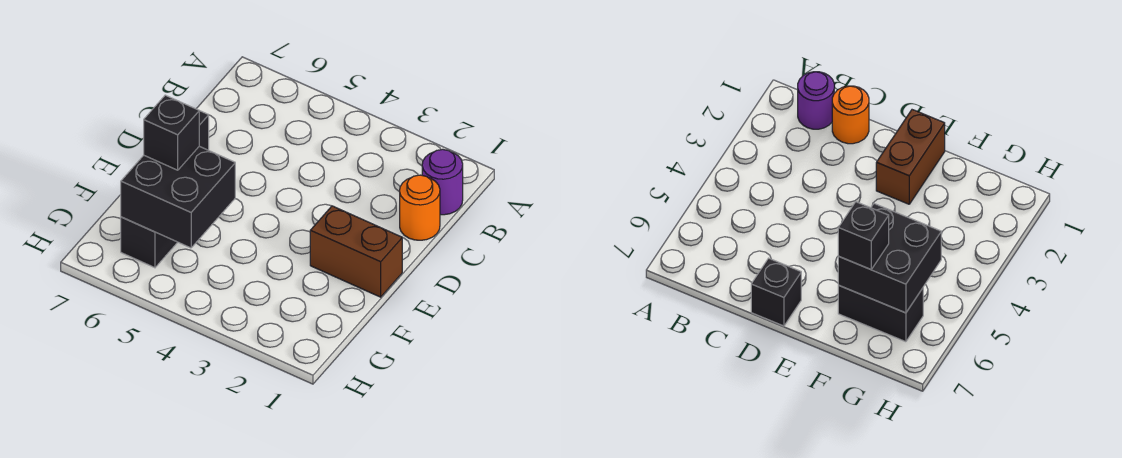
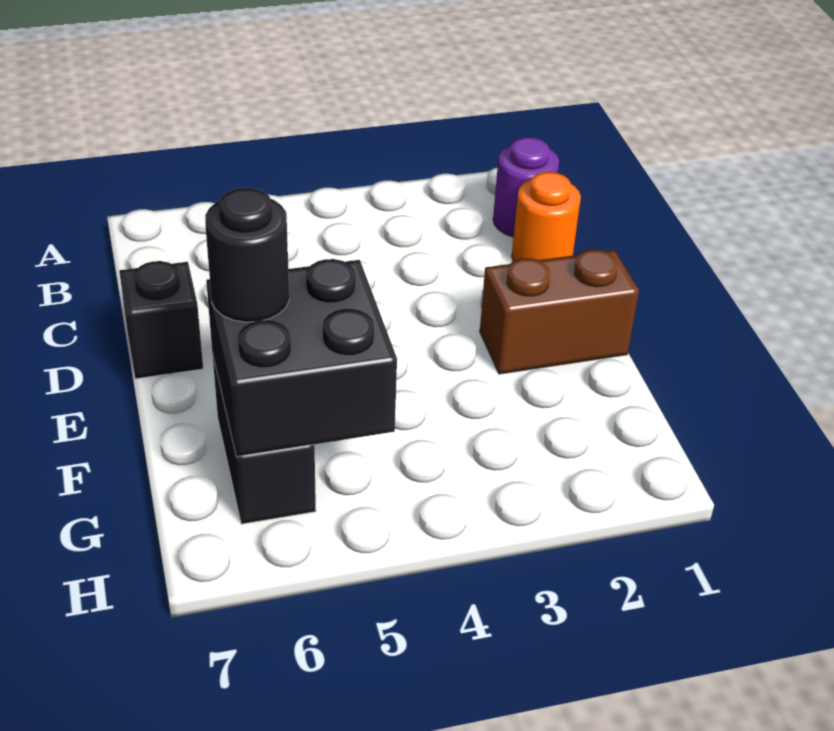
black 1x1 brick [144,95,199,170] -> black 1x1 round brick [205,188,289,322]

